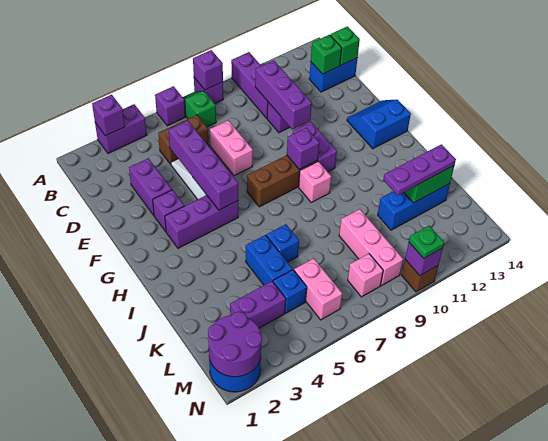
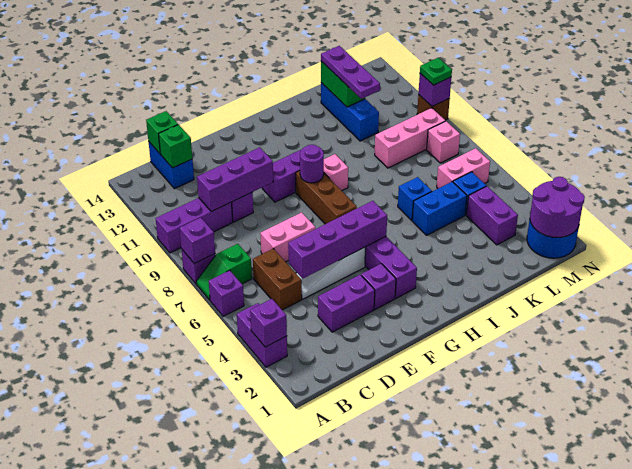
blue 2x2 slope [347,99,411,149] -> none
purple 1x1 brick [287,128,319,170] -> purple 1x1 round brick [300,145,324,183]

